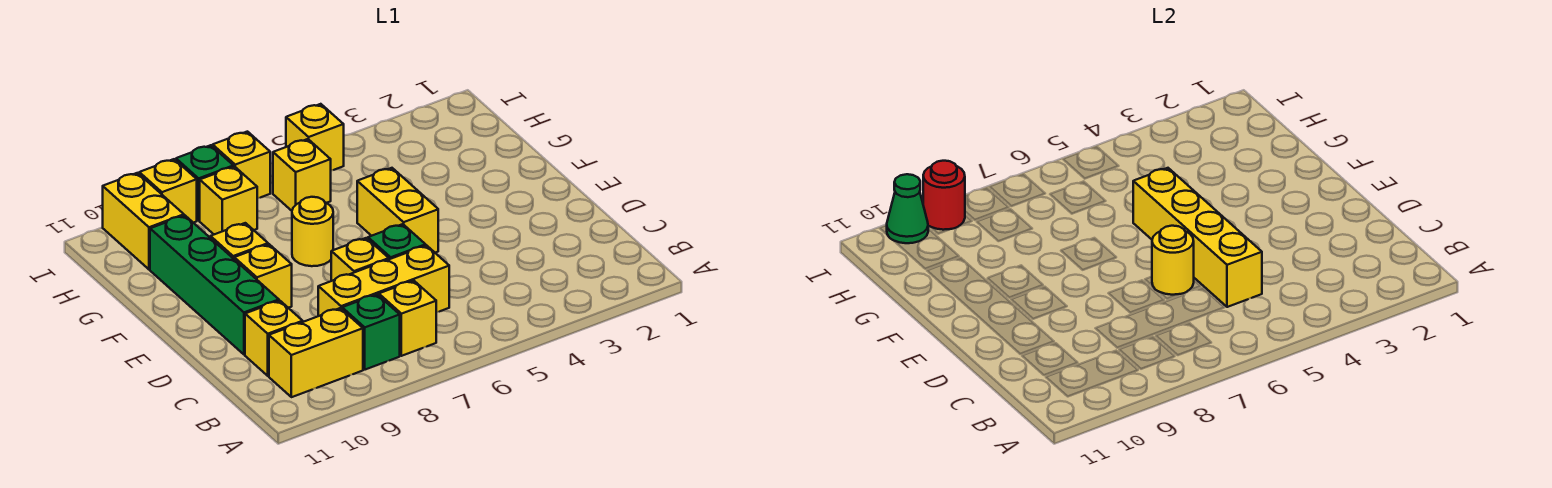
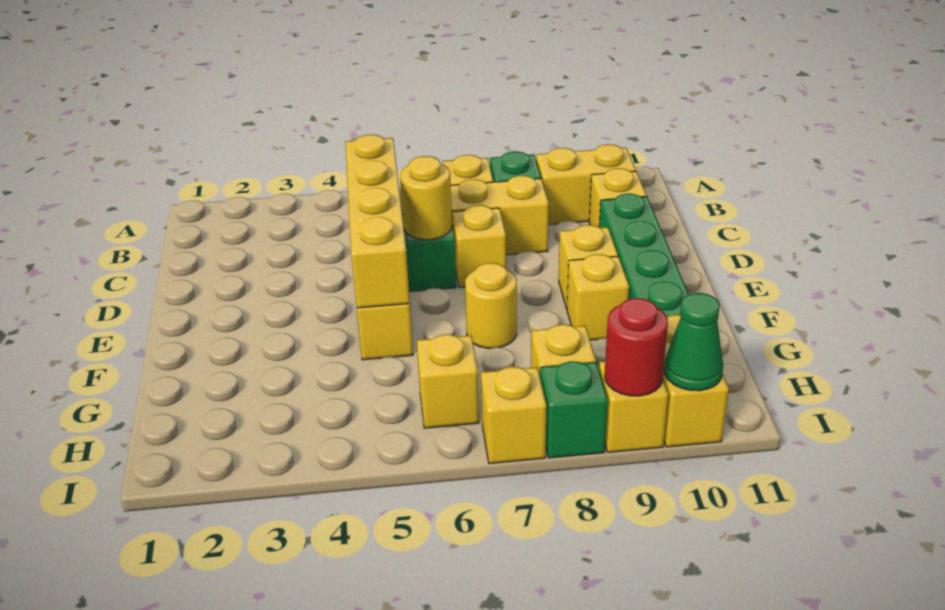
yellow 1x1 brick [286,104,344,171] -> none

